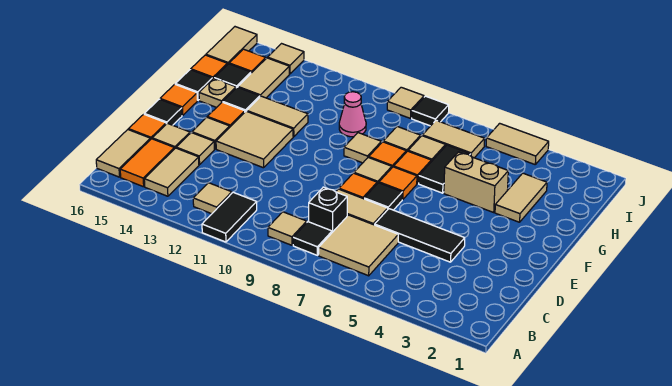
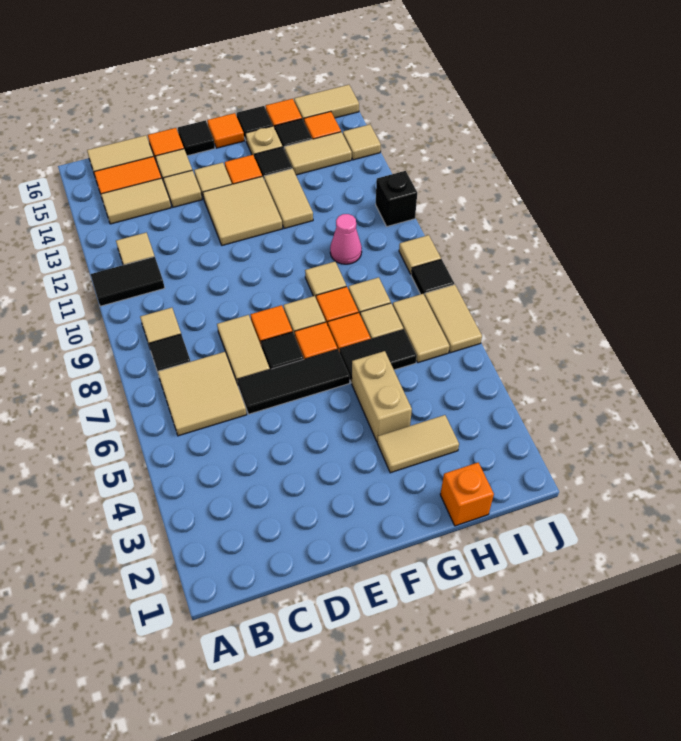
black 1x1 brick [309,187,347,232] -> black 1x1 brick moved to [376,171,417,226]
black 1x3 tile [375,209,465,262] -> black 1x3 tile turned to [237,349,350,414]
none -> orange 1x1 brick [440,463,494,526]
tan 1x2 tile [486,123,549,164] -> tan 1x2 tile moved to [425,284,482,353]

